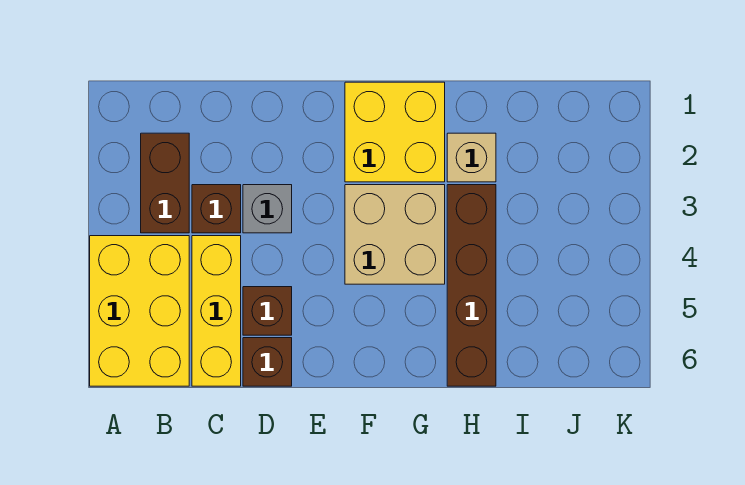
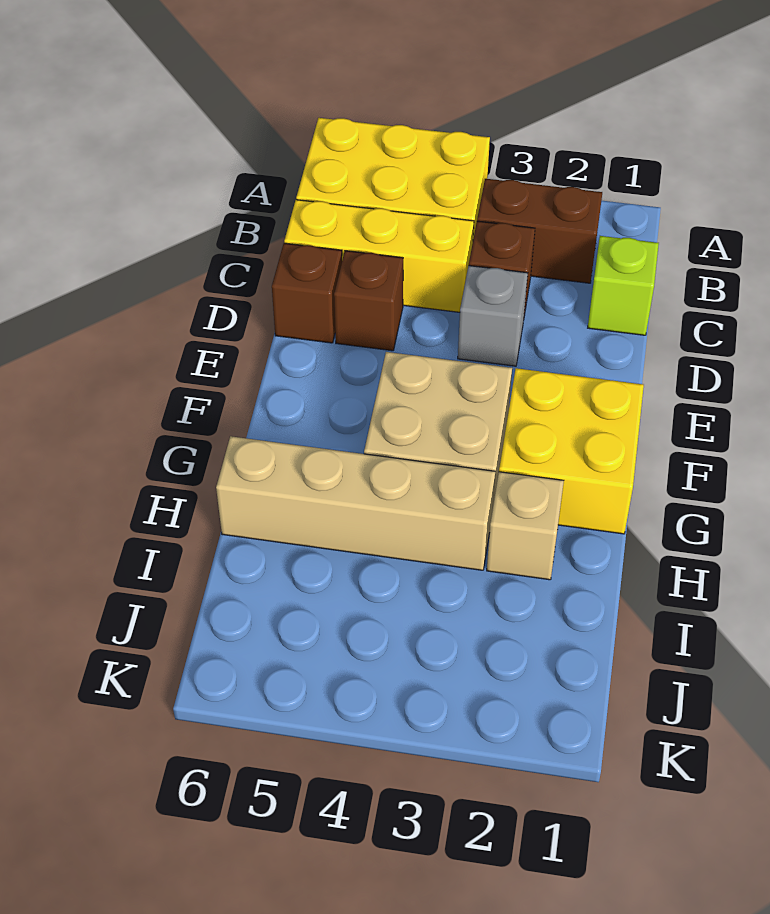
none -> lime 1x1 brick [588,236,659,335]
brown 1x4 brick [447,185,496,386] -> tan 1x4 brick [216,436,495,570]

